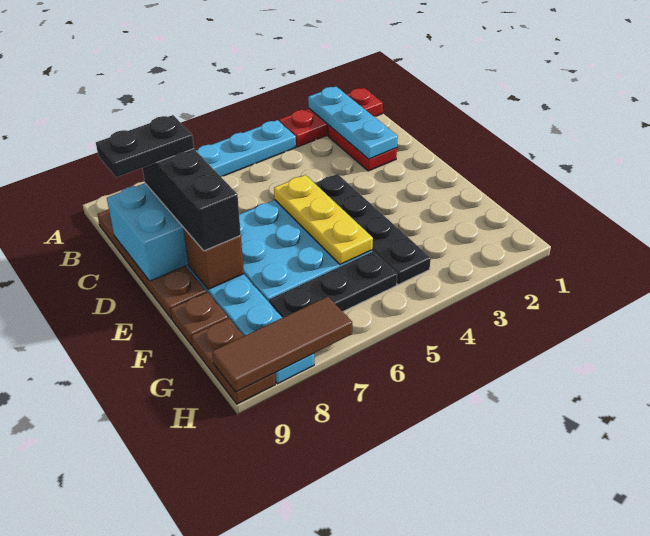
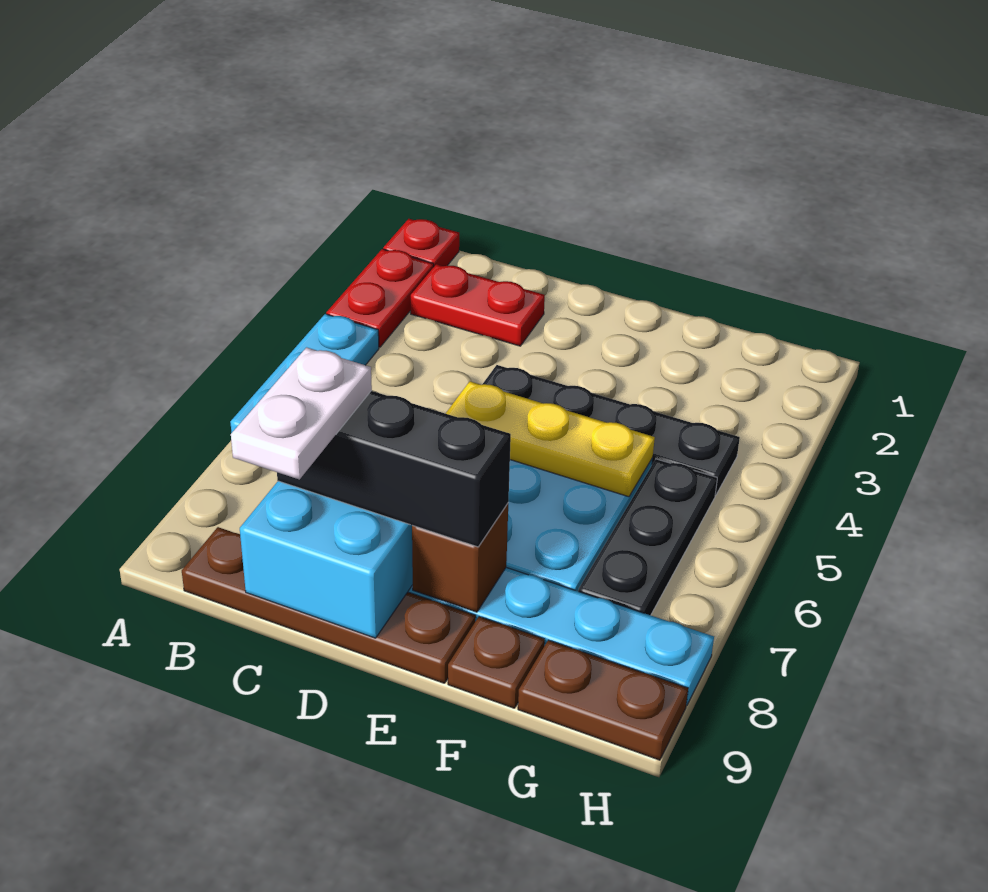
cyan 1x3 plate [308,86,398,159] -> none
black 1x2 plate [96,115,194,177] -> white 1x2 plate [231,347,372,480]
brown 1x3 tile [212,297,352,392] -> none

